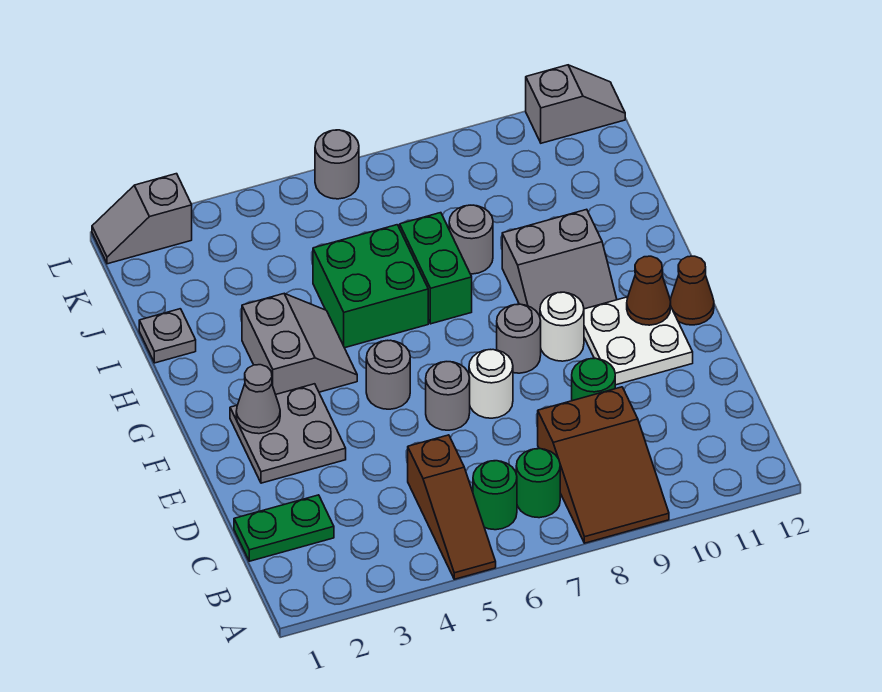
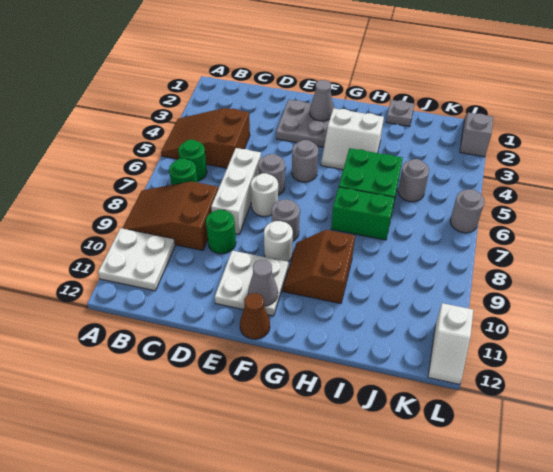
brown 1x3 slope [408,435,496,579] -> brown 2x3 slope [161,108,250,168]
none -> white 2x2 plate [98,228,175,291]
green 1x2 plate [234,495,334,561] -> none
none -> white 1x3 brick [211,148,261,234]
brown 1x1 cone [627,256,671,325] -> grey 1x1 cone [248,260,278,306]
grey 2x2 slope [242,294,357,395] -> white 2x2 slope [321,108,384,170]
grey 2x2 slope [502,209,617,317] -> brown 2x2 slope [283,230,355,304]
grey 1x1 round brick [449,205,493,274] -> grey 1x1 round brick moved to [398,159,429,202]
grey 1x2 slope [526,65,625,143] -> white 1x2 slope [428,303,473,384]

